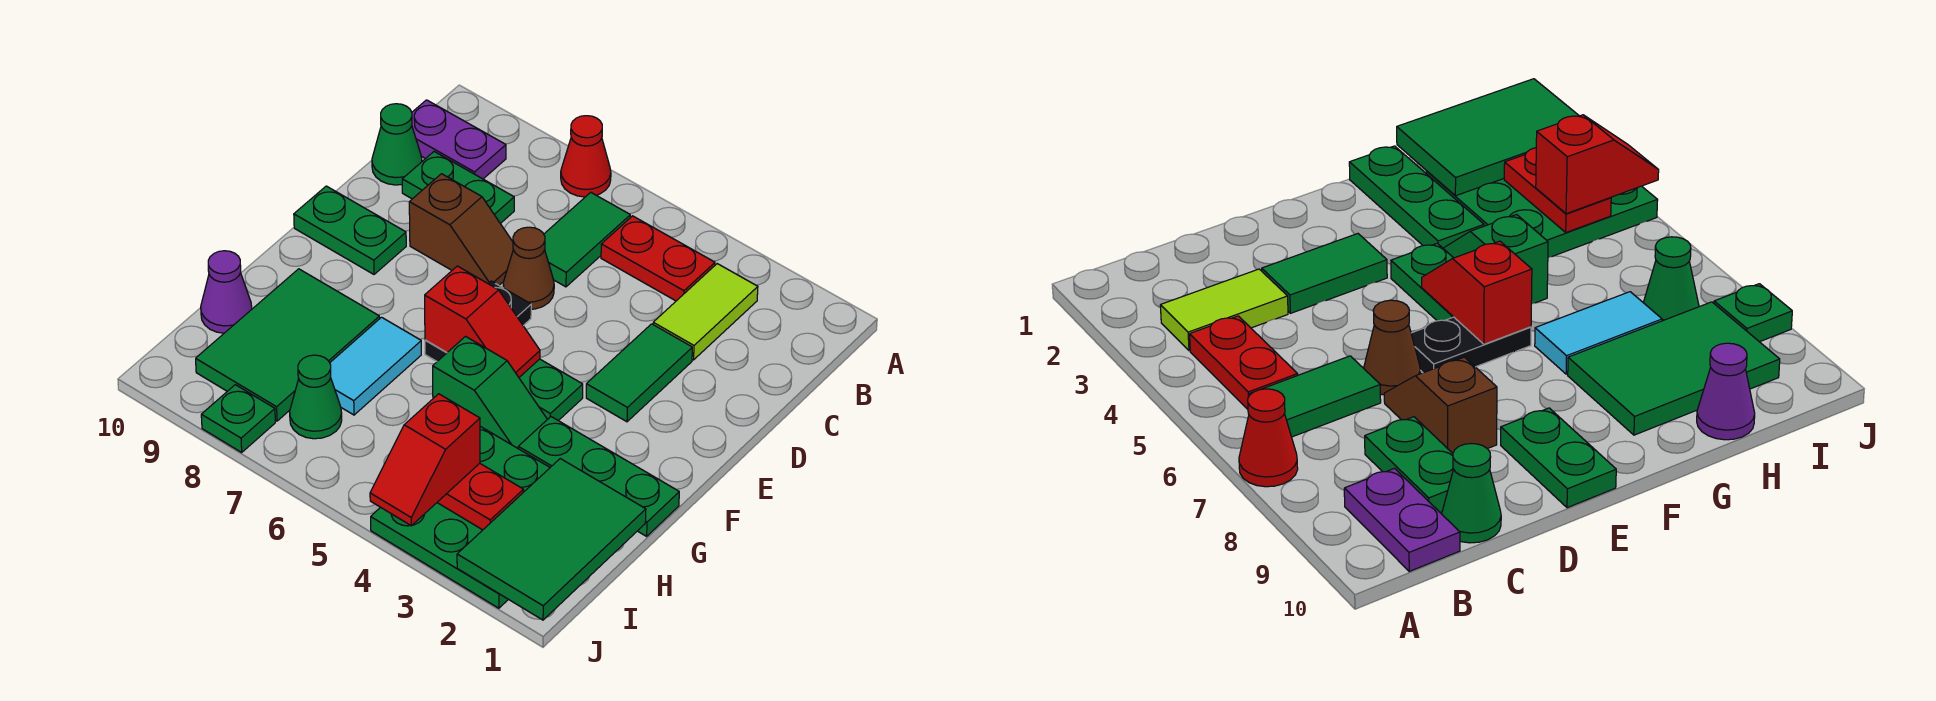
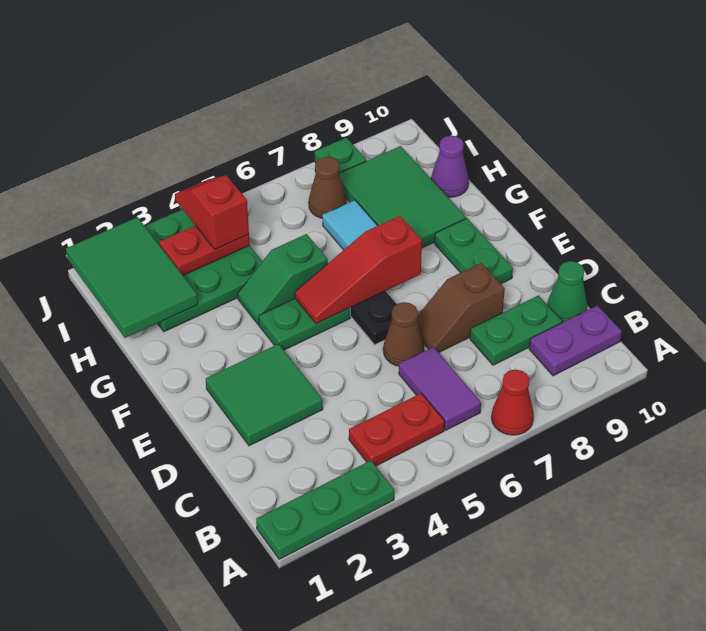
lime 1x2 tile [653,264,758,360] -> none
green 1x2 tile [544,192,630,287] -> purple 1x2 tile [399,347,481,430]
green 1x2 tile [586,324,692,422] -> green 2x2 tile [206,344,323,446]
green 1x2 plate [294,186,406,274] -> green 1x2 plate turned to [435,218,513,284]
red 1x2 slope [425,266,540,377] -> red 1x3 slope [295,216,422,324]
green 1x3 plate [518,417,679,536] -> green 1x3 plate moved to [256,461,394,559]
green 1x1 cone [290,355,342,439] -> brown 1x1 cone [309,157,347,218]

